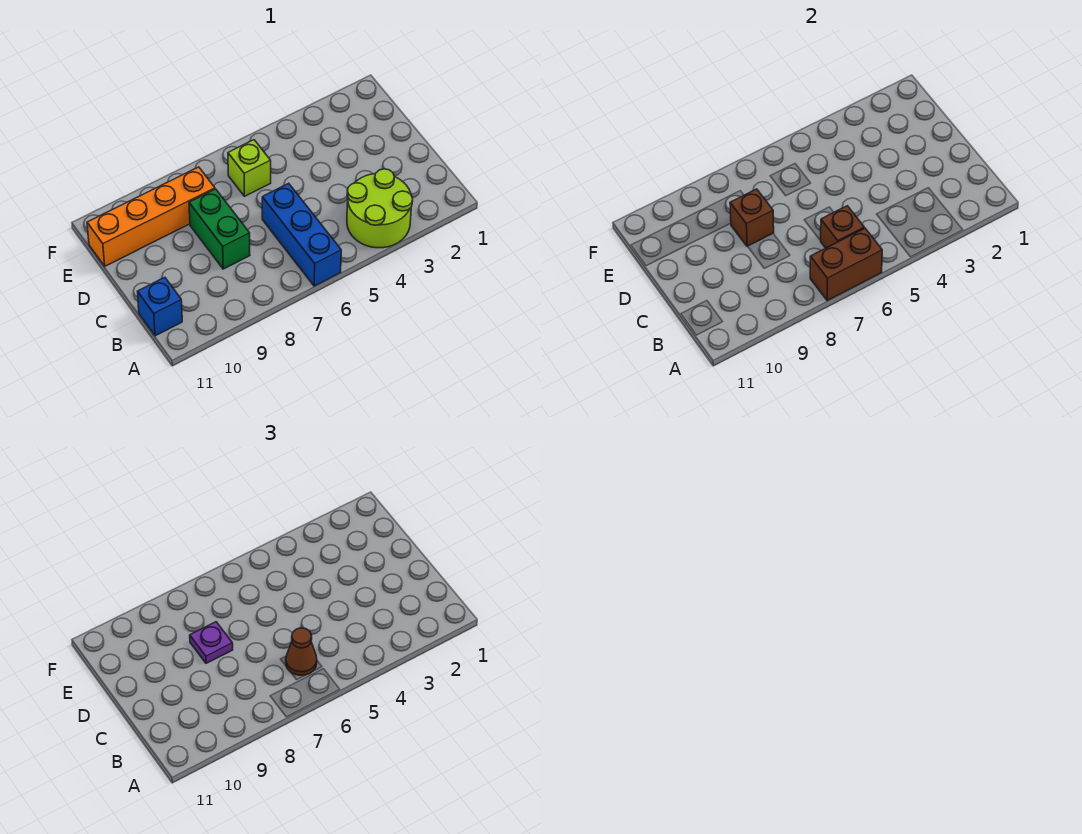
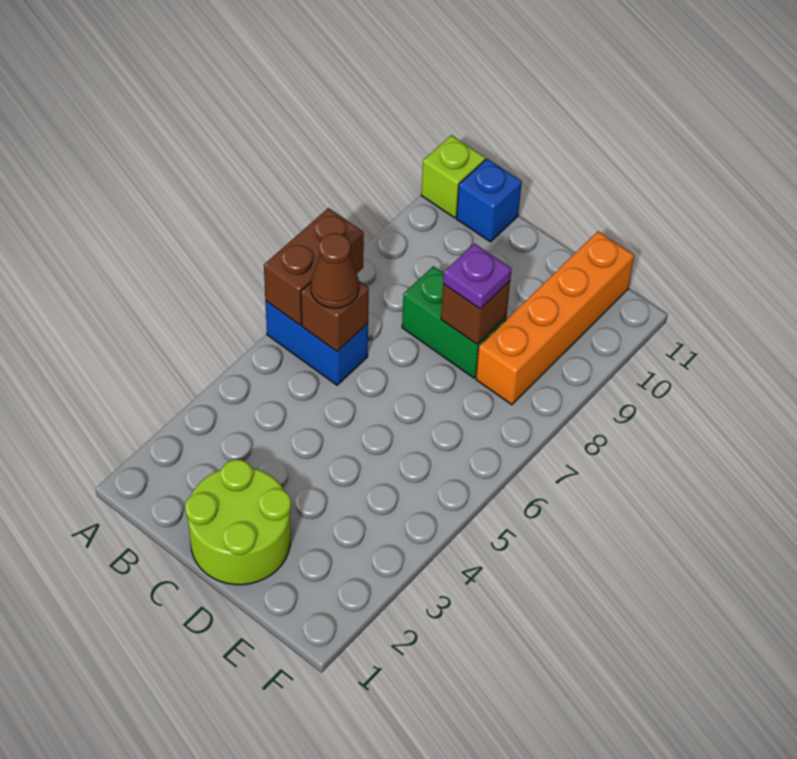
lime 2x2 round brick [347,169,413,248] -> lime 2x2 round brick moved to [185,460,291,585]
blue 1x3 brick [262,183,341,286] -> blue 1x2 brick [265,301,368,385]
lime 1x1 brick [228,140,271,196] -> lime 1x1 brick moved to [421,135,485,218]

